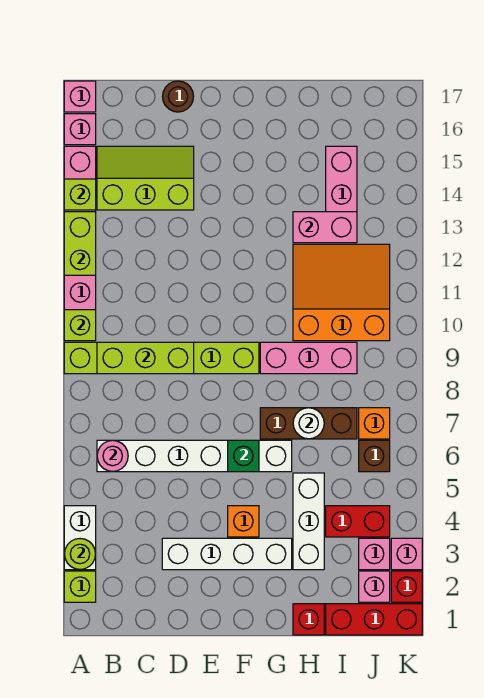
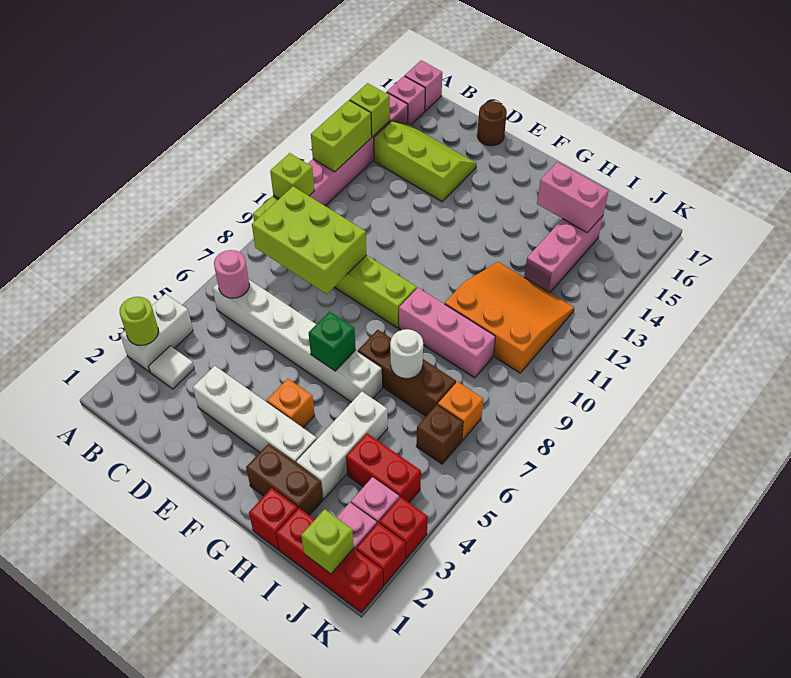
lime 1x1 brick [64,571,96,602] -> lime 1x1 brick moved to [301,509,354,574]
none -> white 1x1 tile [149,346,194,389]
lime 1x3 brick [97,342,194,374] -> lime 2x3 brick [252,186,366,294]
none -> brown 1x2 brick [246,444,323,515]
pink 1x2 brick [293,212,357,243] -> pink 1x2 brick moved to [537,162,609,233]
pink 1x1 brick [391,538,422,570] -> red 1x1 brick [379,497,428,559]

